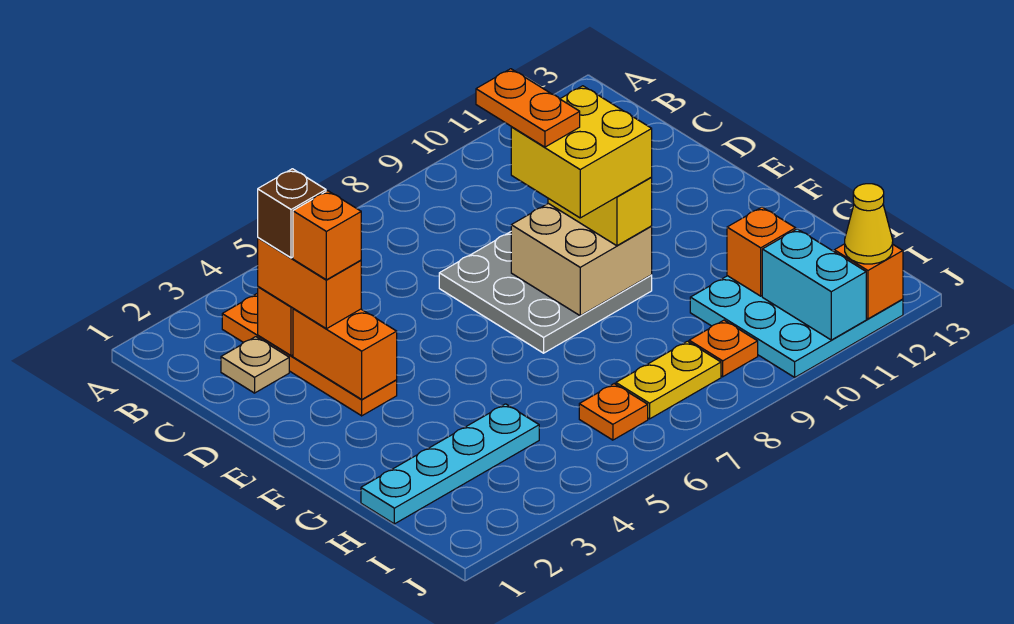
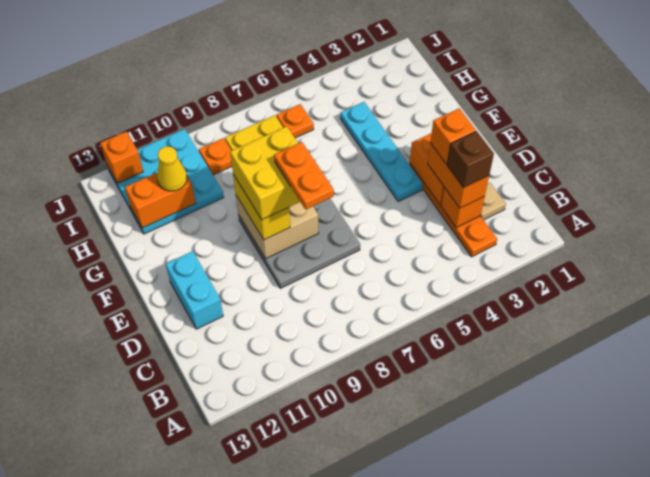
cyan 1x4 plate [361,404,539,524] -> cyan 1x4 plate turned to [340,102,423,202]
orange 1x1 brick [727,207,796,296] -> orange 1x2 brick [125,173,196,228]
cyan 1x2 brick [762,229,866,340] -> cyan 1x2 brick moved to [166,251,223,329]
yellow 1x1 cone [845,184,893,264] -> yellow 1x1 cone moved to [157,146,187,191]

